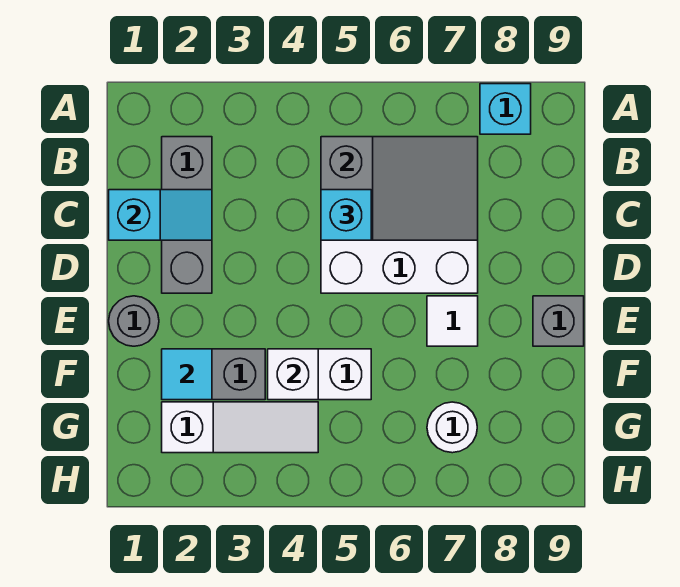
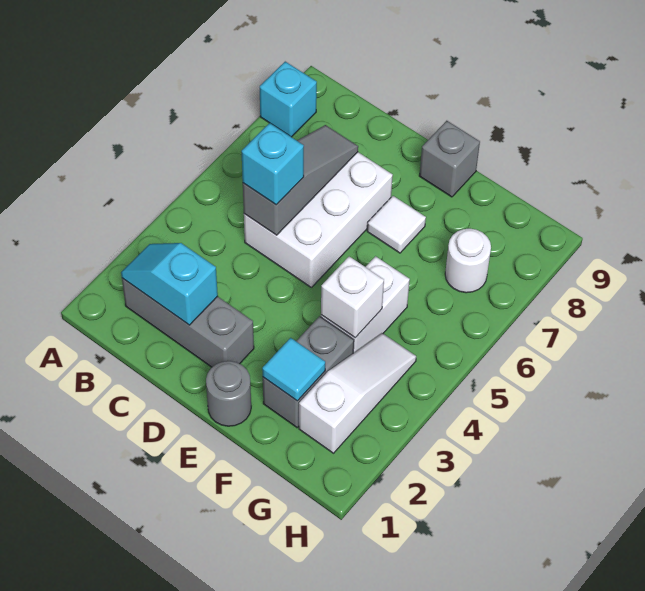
grey 2x3 slope [321,137,478,240] -> grey 1x3 slope [243,125,358,235]
cyan 1x2 slope [109,190,212,240] -> cyan 1x2 slope turned to [121,243,218,325]

